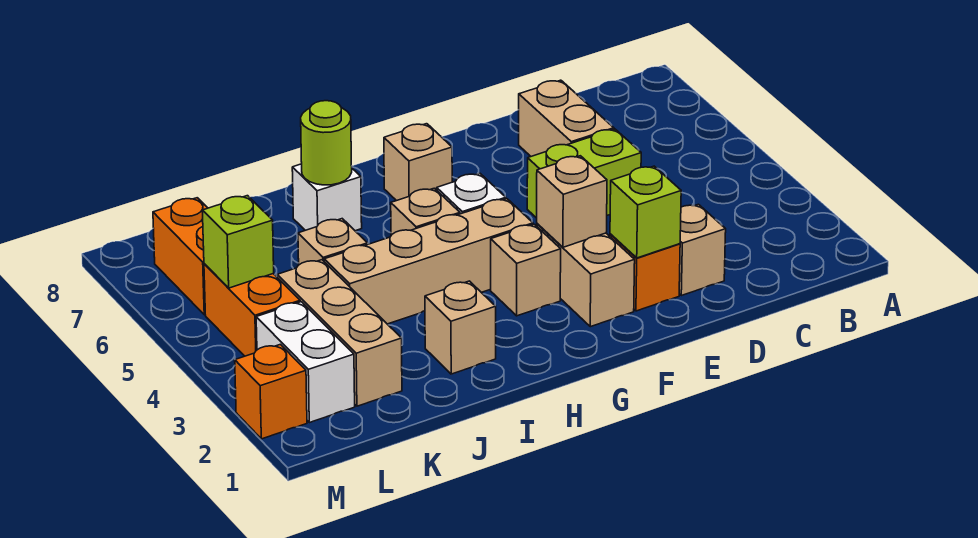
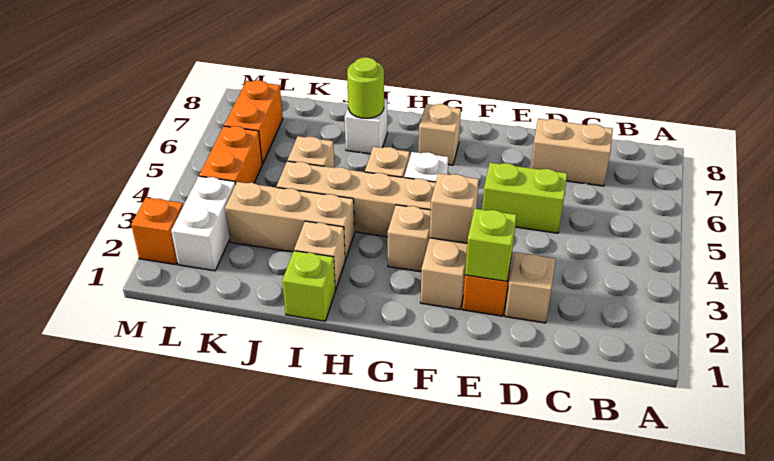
tan 1x2 brick [519,80,614,156] -> tan 1x2 brick turned to [531,119,613,186]
tan 1x3 brick [277,260,402,406] -> tan 1x3 brick turned to [225,182,354,260]
lime 1x1 brick [202,196,274,288] -> lime 1x1 brick moved to [282,251,335,321]

